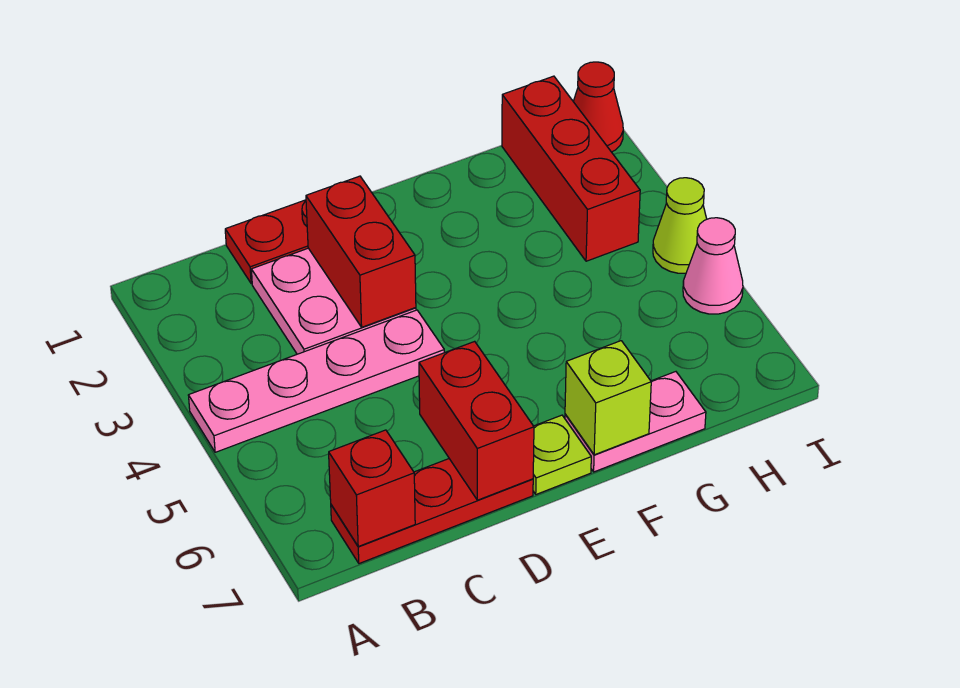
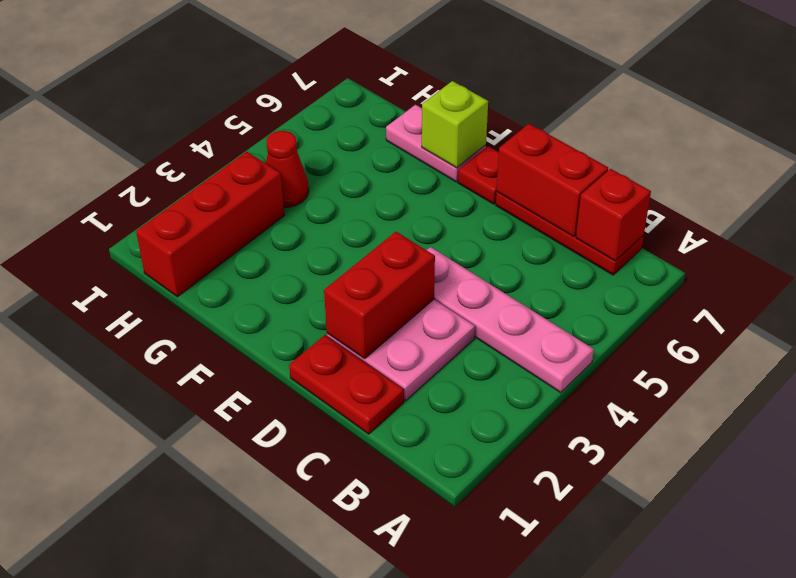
red 1x2 brick [419,341,534,500] -> red 1x2 brick turned to [497,124,608,237]
lime 1x1 plate [533,415,591,494] -> red 1x1 plate [458,146,499,204]
red 1x1 cone [573,62,623,152] -> red 1x1 cone moved to [266,131,309,207]
lime 1x1 cone [653,178,707,273] -> none
pink 1x1 cone [683,218,743,314] -> none

